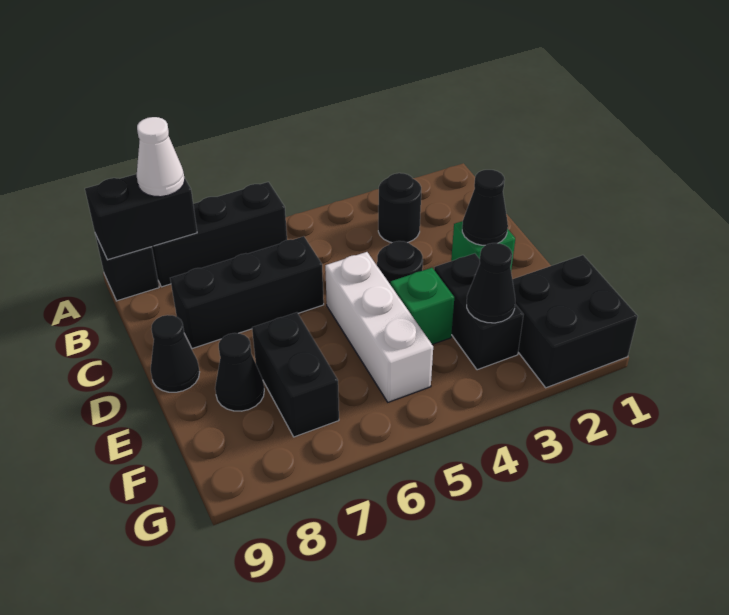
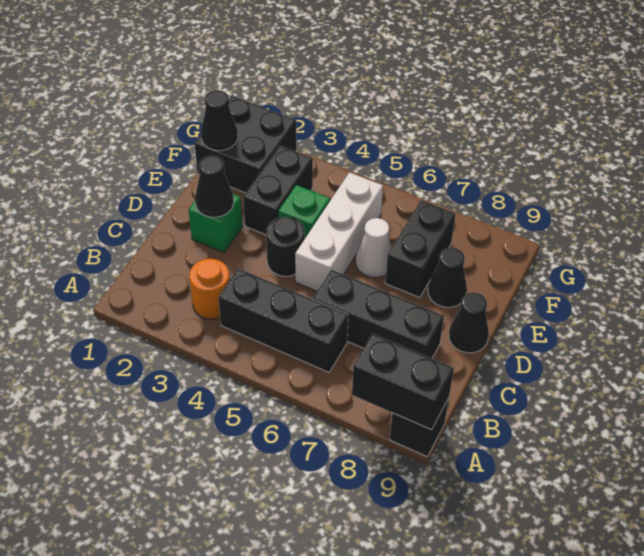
black 1x3 brick [152,182,287,287] -> black 1x3 brick moved to [218,268,348,372]
white 1x1 cone [137,117,185,197] -> white 1x1 cone moved to [356,218,392,277]
black 1x1 round brick [378,173,421,243] -> orange 1x1 round brick [189,259,230,319]
black 1x1 cone [467,243,515,323] -> black 1x1 cone moved to [201,90,238,151]

